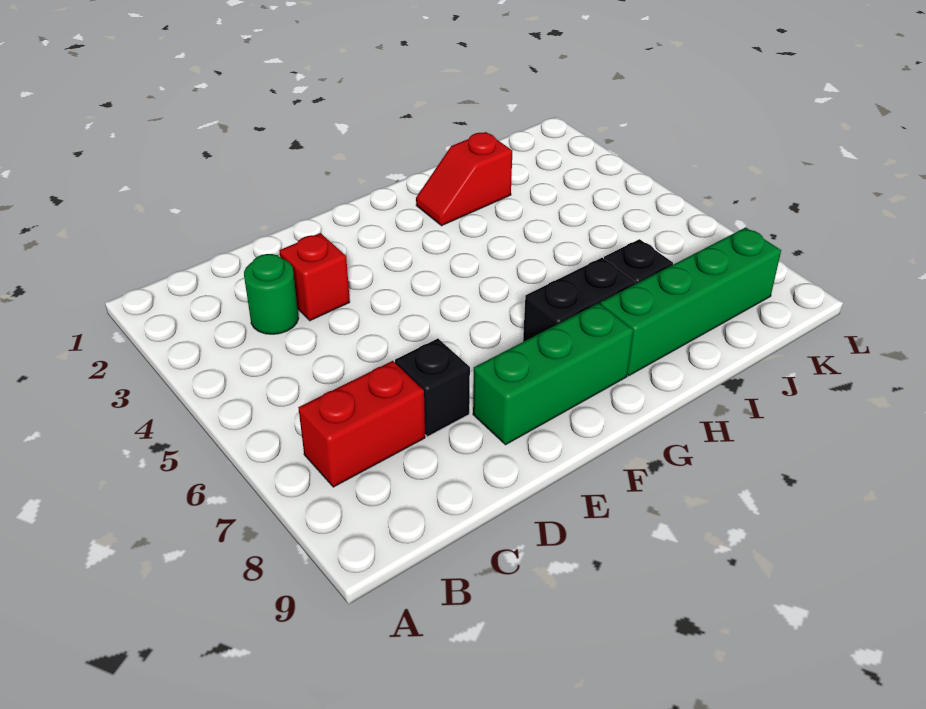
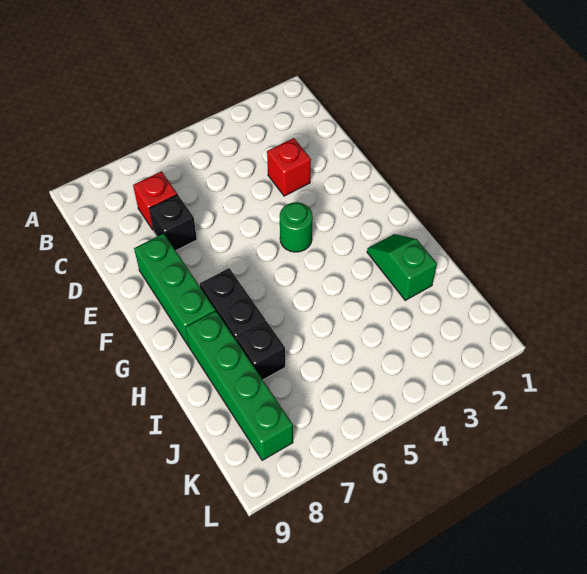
red 1x2 brick [298,361,425,487] -> red 1x1 brick [133,171,177,230]
green 1x1 round brick [244,254,299,334] -> green 1x1 round brick moved to [280,202,313,252]
red 1x2 slope [416,132,512,226] -> green 1x2 slope [367,234,437,300]

